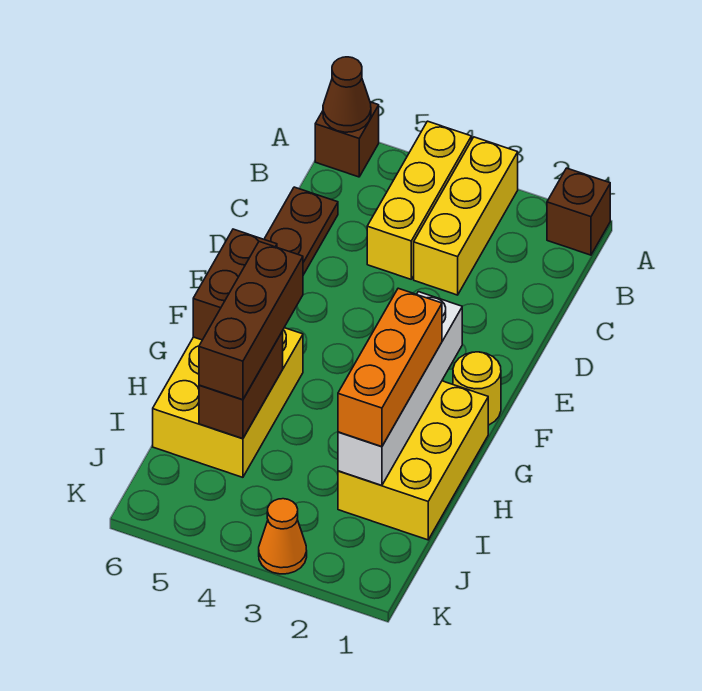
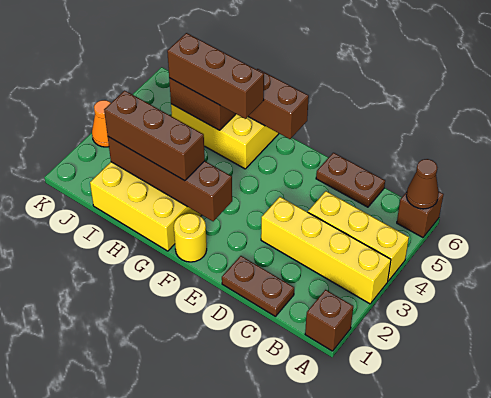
yellow 1x3 brick [414,137,518,295] -> yellow 1x4 brick [261,197,391,304]
none -> brown 1x2 plate [222,256,294,317]
white 1x4 brick [338,292,462,486] -> brown 1x4 brick [108,137,232,221]
orange 1x3 brick [338,288,442,447] -> brown 1x3 brick [104,90,205,181]

